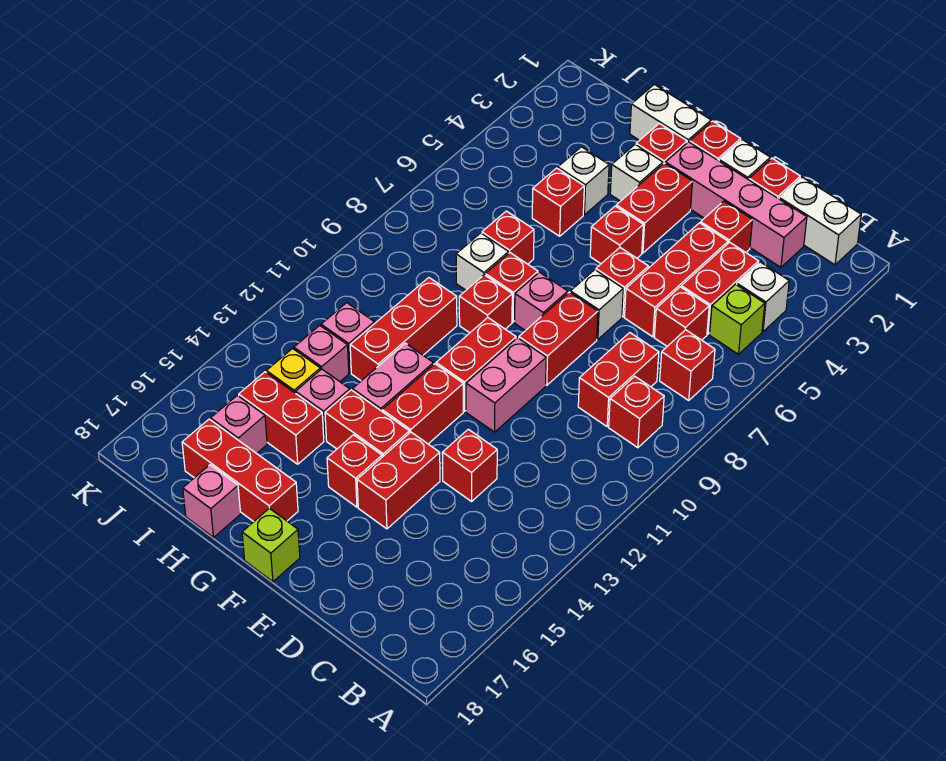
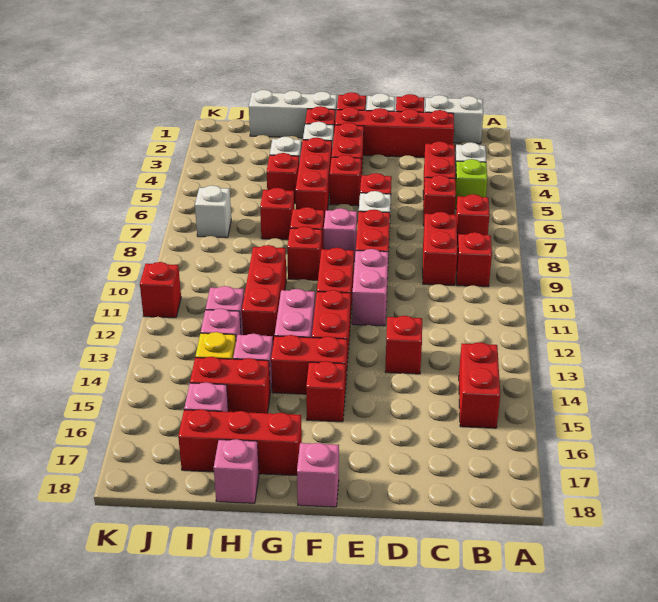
pink 1x4 brick [665,142,807,267] -> red 1x4 brick [335,107,454,157]
red 1x1 brick [701,201,752,252] -> red 1x1 brick moved to [140,262,181,318]
red 1x3 brick [624,223,728,337] -> red 1x3 brick moved to [296,138,332,221]
red 1x2 brick [357,432,440,529] -> red 1x2 brick moved to [459,342,500,428]
lime 1x1 brick [242,508,300,582] -> pink 1x1 brick [297,443,339,507]
white 1x2 brick [630,84,711,143] -> white 1x3 brick [249,90,337,138]
white 1x1 brick [456,233,509,290] -> white 1x1 brick moved to [195,186,231,238]

